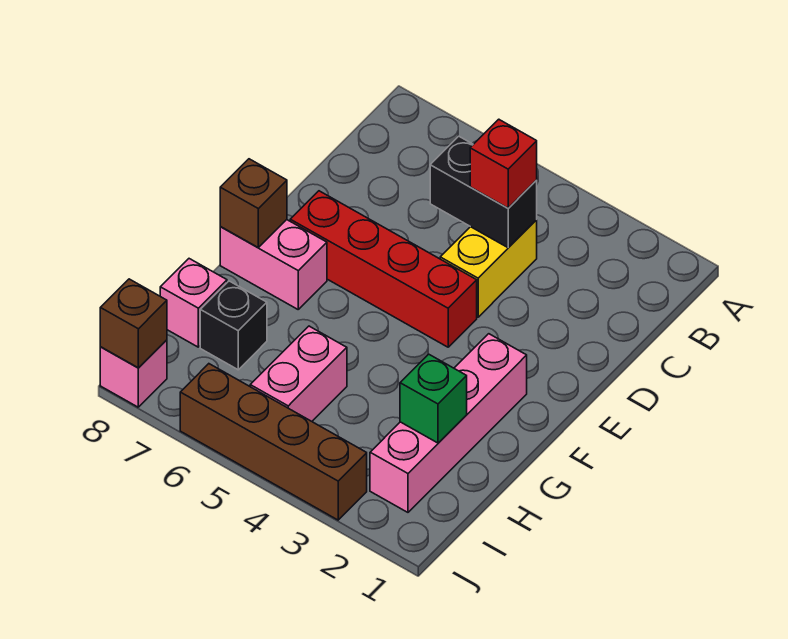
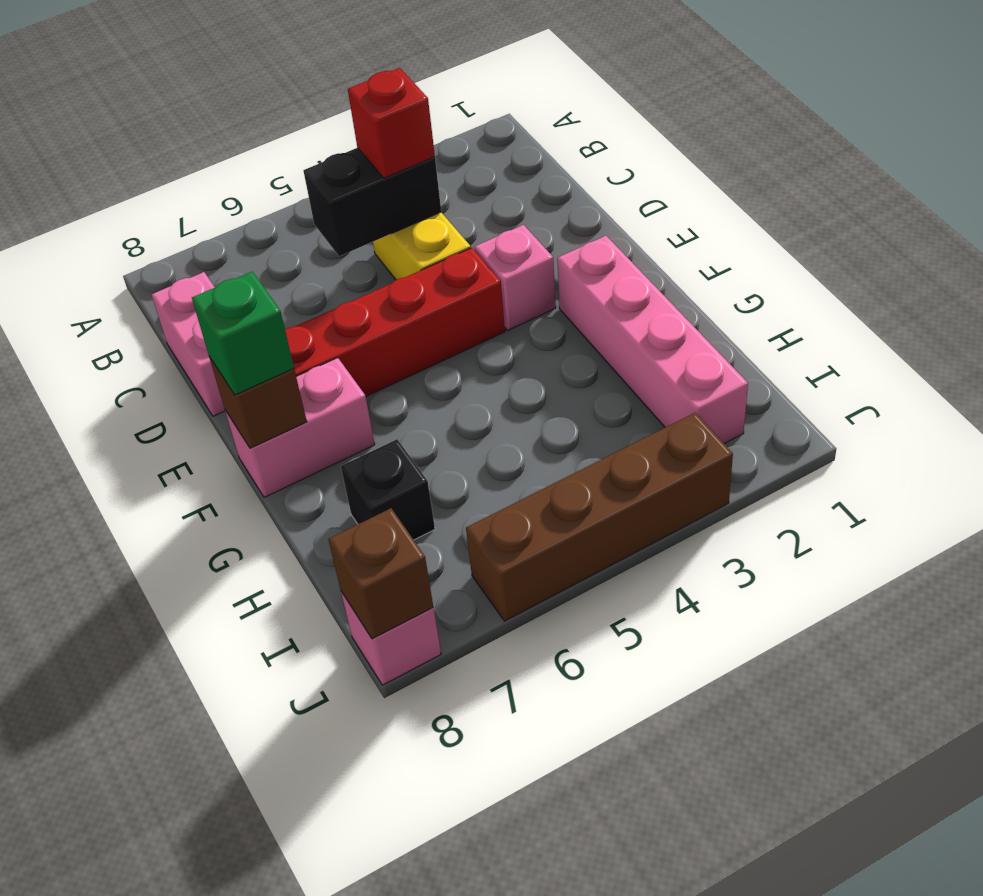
green 1x1 brick [400,354,467,443] -> green 1x1 brick moved to [192,272,294,395]
pink 1x2 brick [250,326,347,421] -> pink 1x2 brick moved to [152,272,225,416]
pink 1x1 brick [160,259,227,347] -> pink 1x1 brick moved to [475,225,556,330]

